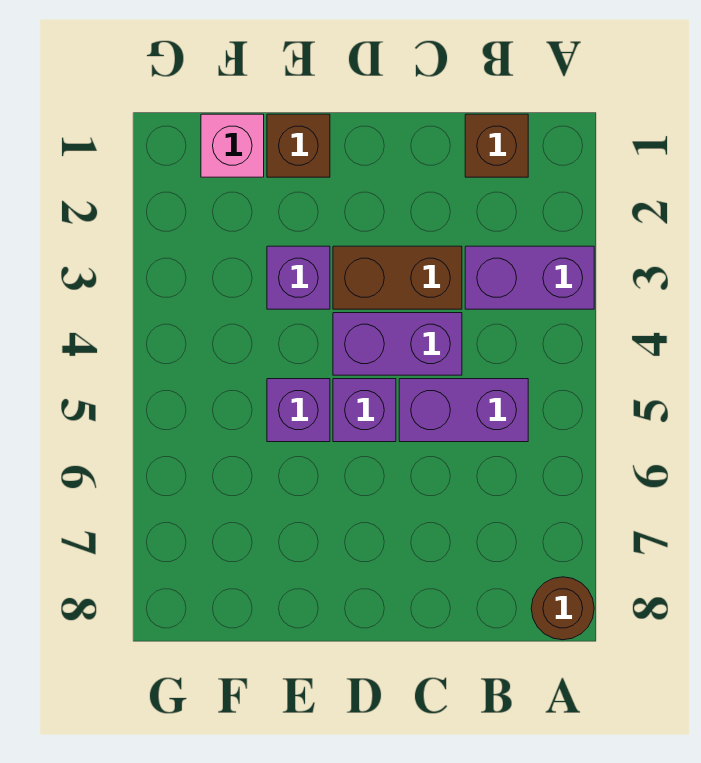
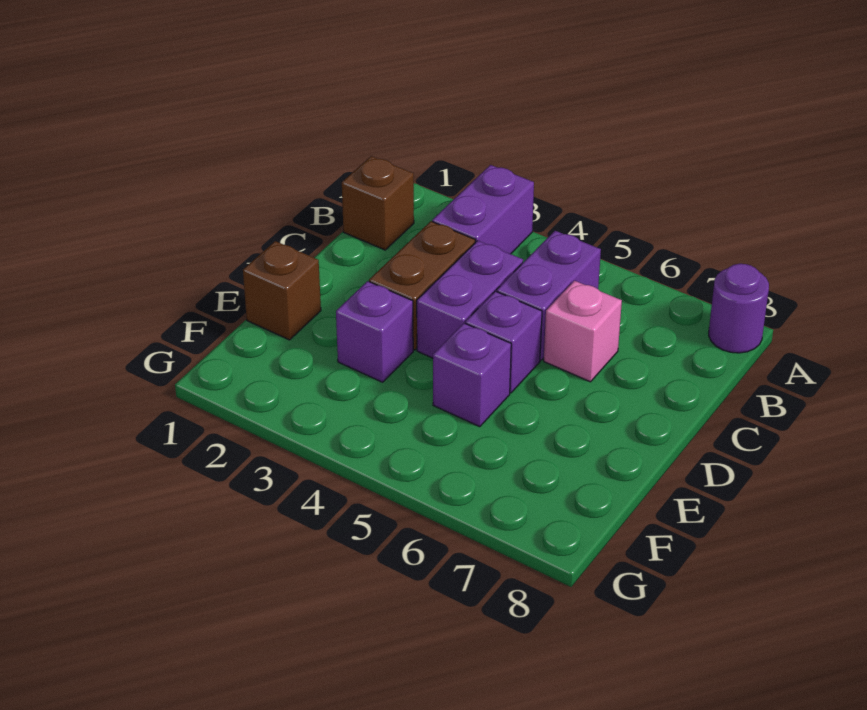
brown 1x1 round brick [531,577,594,640] -> purple 1x1 round brick [709,264,769,353]
pink 1x1 brick [201,114,264,177] -> pink 1x1 brick moved to [544,281,622,382]

